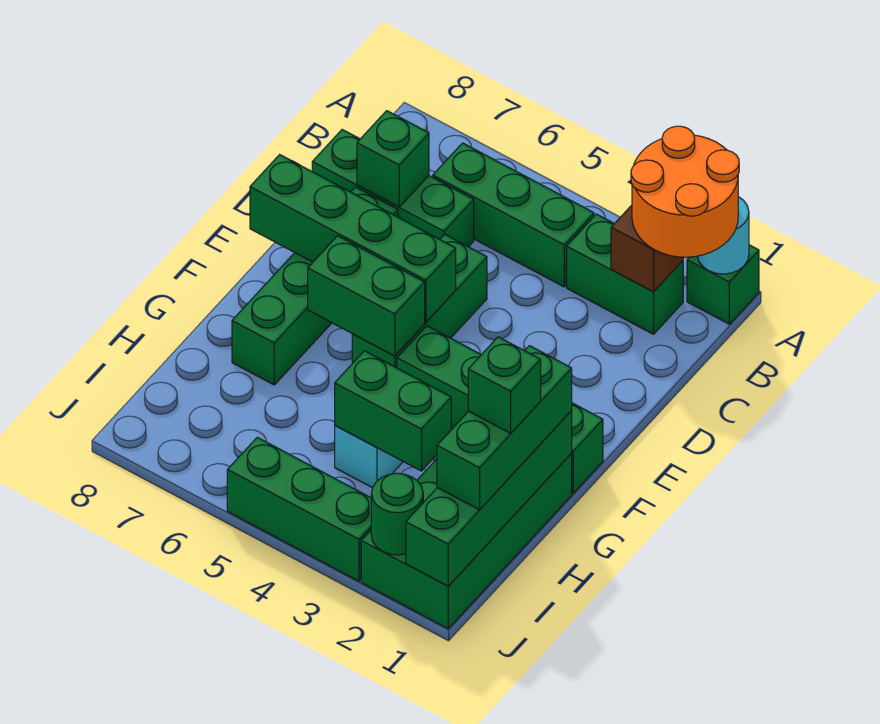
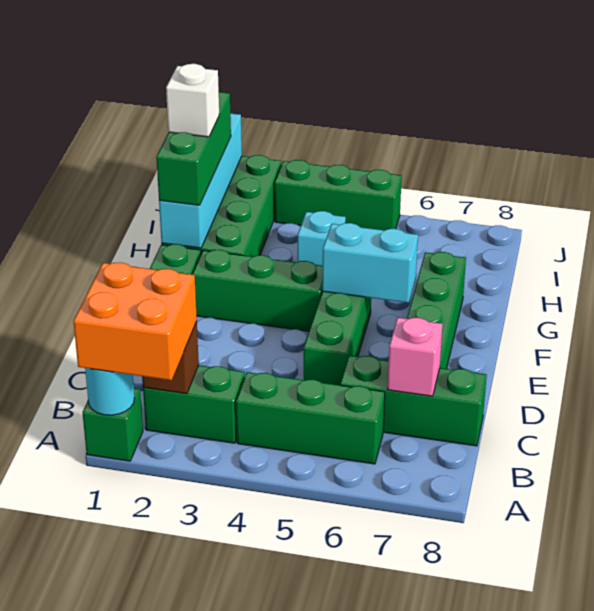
orange 2x2 round brick [631,126,739,257] -> orange 2x2 brick [73,263,197,380]
green 1x1 brick [357,111,429,207] -> pink 1x1 brick [388,318,442,396]
green 1x4 brick [250,155,456,322] -> none
green 1x2 brick [308,236,425,356] -> cyan 1x2 brick [322,223,418,303]
green 1x4 brick [406,411,572,586] -> cyan 1x4 brick [159,113,242,248]
green 1x1 brick [468,337,541,433] -> white 1x1 brick [166,64,219,137]
green 1x2 brick [335,351,451,471] -> none
green 1x1 round brick [371,473,423,555] -> none

